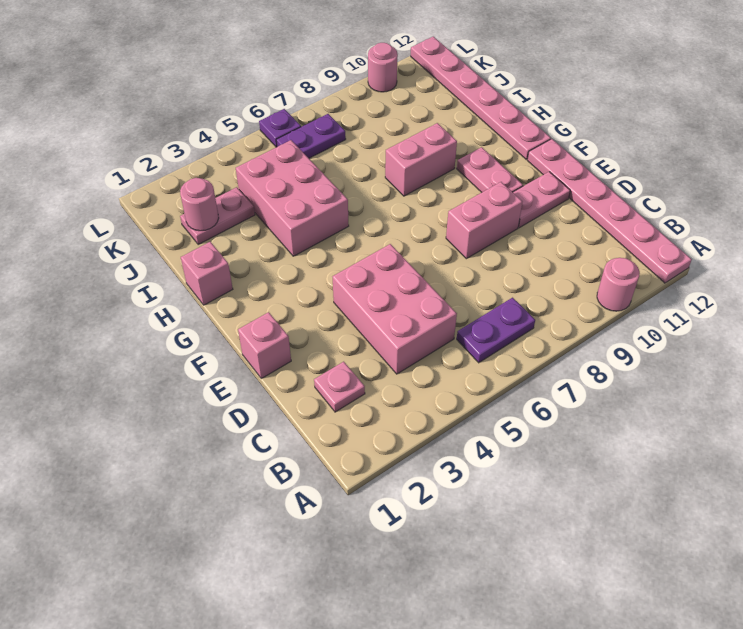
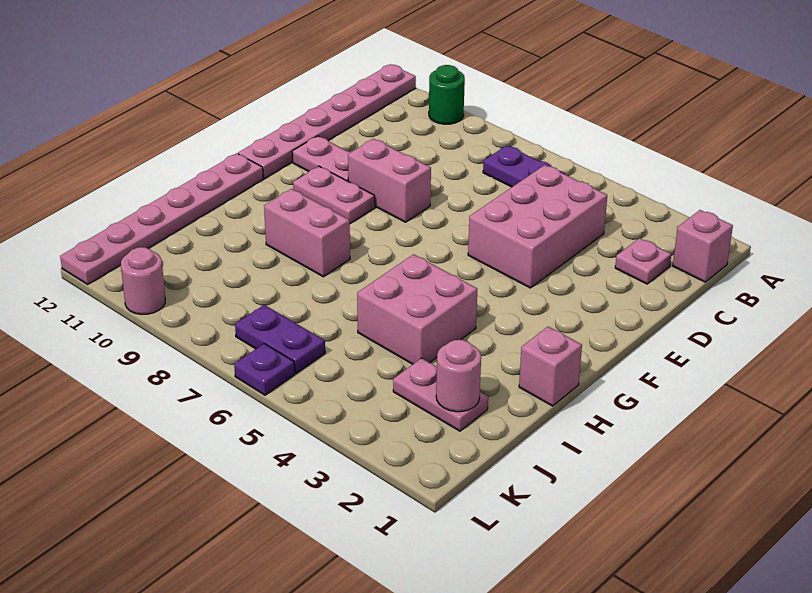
pink 1x1 round brick [597,258,640,311] -> green 1x1 round brick [429,65,465,124]
pink 1x1 brick [238,312,291,378] -> pink 1x1 brick moved to [673,210,733,282]
pink 1x2 plate [457,147,523,192] -> pink 1x2 plate turned to [293,166,375,224]
pink 2x3 brick [236,140,349,256] -> pink 2x2 brick [357,254,477,364]

